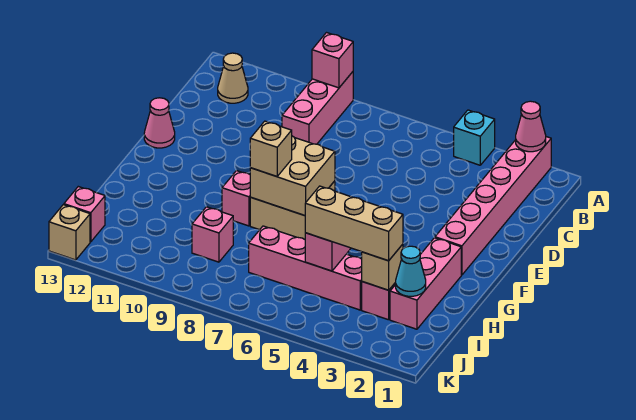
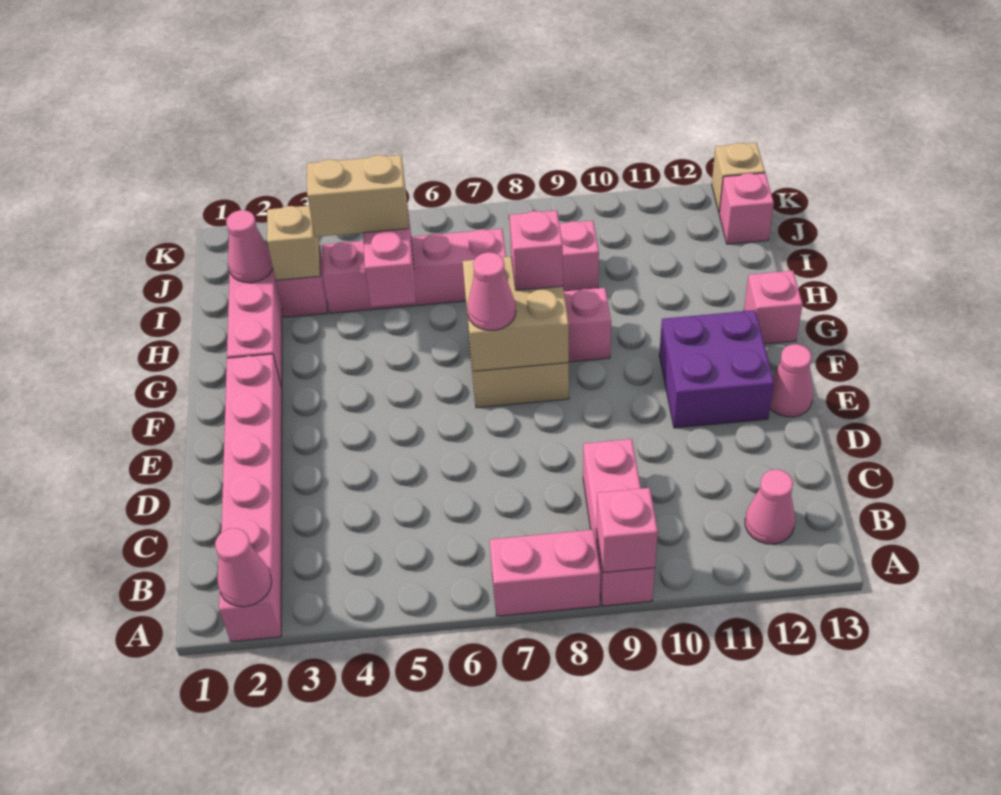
cyan 1x1 brick [454,110,495,165] -> none
none -> pink 1x2 brick [490,530,600,616]
tan 1x1 cone [218,53,248,103] -> pink 1x1 cone [745,470,795,544]
none -> purple 2x2 brick [659,310,774,428]
none -> pink 1x1 cone [467,252,516,330]
tan 1x1 brick [250,121,292,176] -> pink 1x1 brick [509,210,563,290]
none -> pink 1x1 brick [744,271,803,344]
cyan 1x1 cone [395,246,426,296] -> pink 1x1 cone [226,210,273,283]
tan 1x3 brick [305,186,403,261] -> tan 1x2 brick [307,155,409,237]

